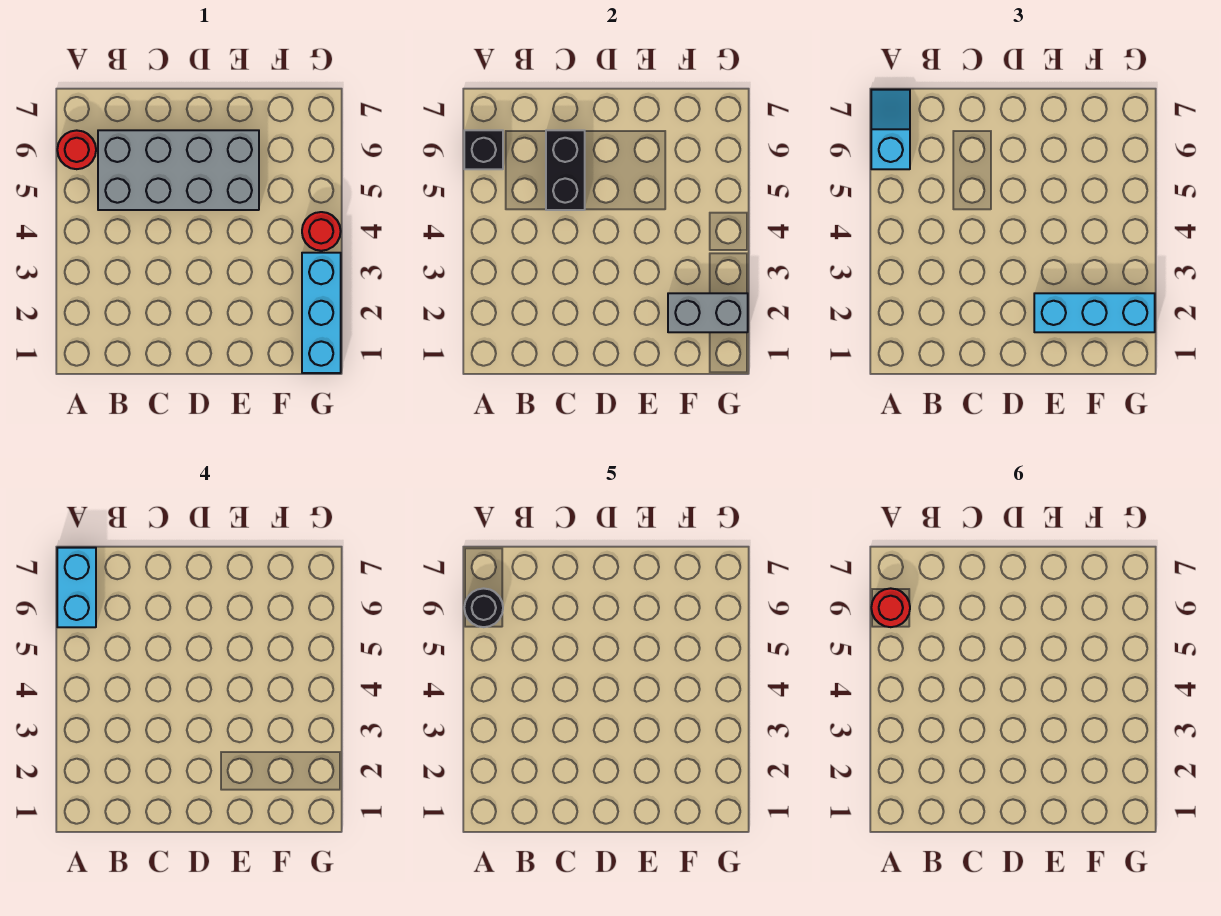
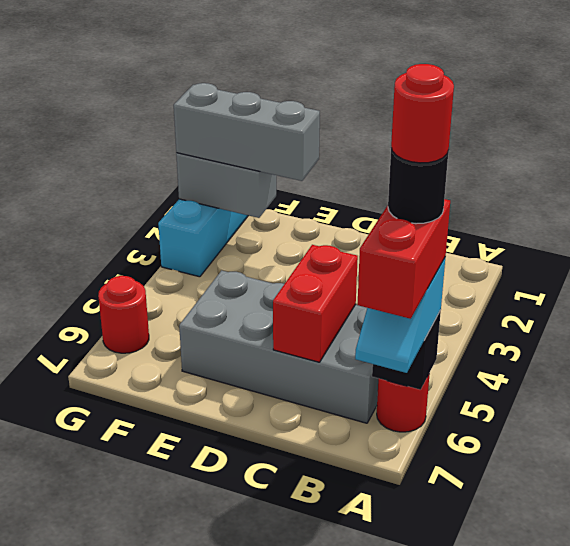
cyan 1x2 brick [57,548,96,627] -> red 1x2 brick [358,199,450,319]
black 1x2 brick [546,130,585,210] -> red 1x2 brick [273,245,358,362]
cyan 1x3 brick [1034,293,1155,332] -> grey 1x3 brick [174,83,320,181]
red 1x1 round brick [302,212,341,251] -> red 1x1 round brick moved to [98,276,149,353]

